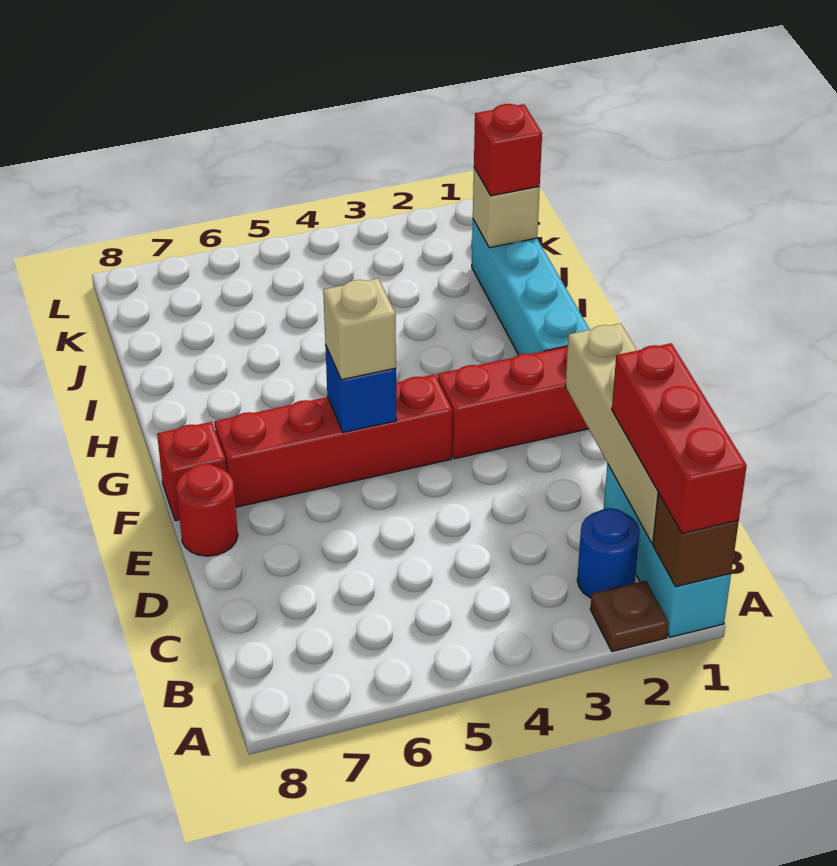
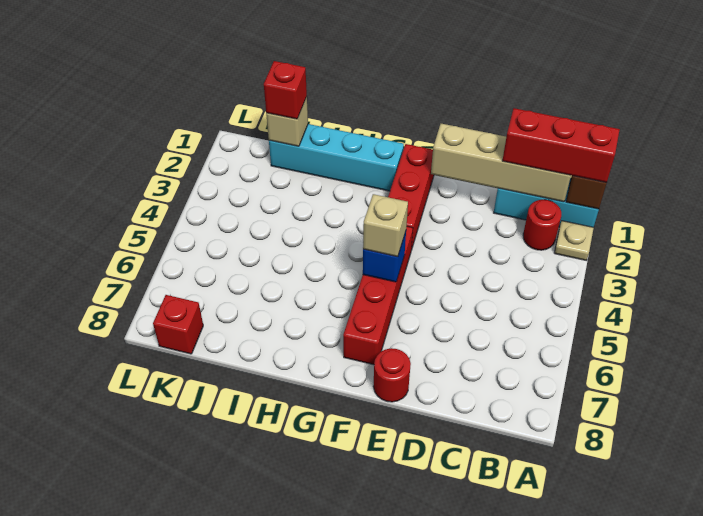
brown 1x1 plate [590,581,669,652] -> tan 1x1 plate [554,221,594,261]
blue 1x1 round brick [577,508,640,598] -> red 1x1 round brick [523,200,561,250]
red 1x1 brick [157,422,226,521] -> red 1x1 brick moved to [153,295,203,354]

